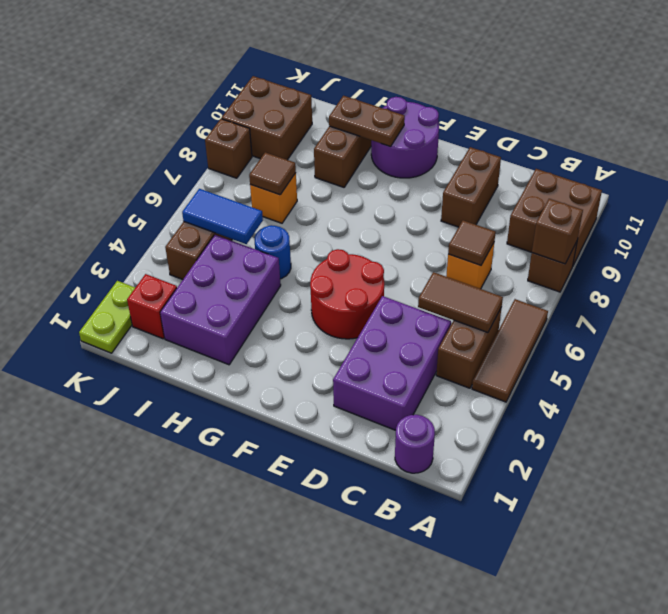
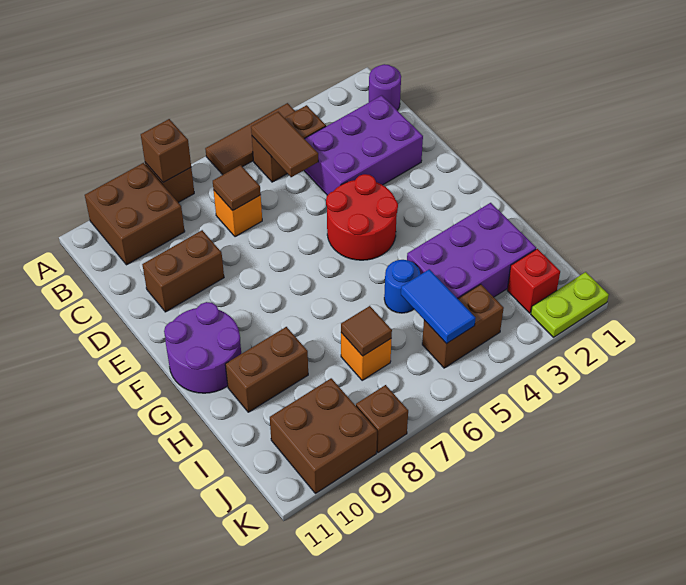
brown 1x2 plate [329,96,405,147] -> none

